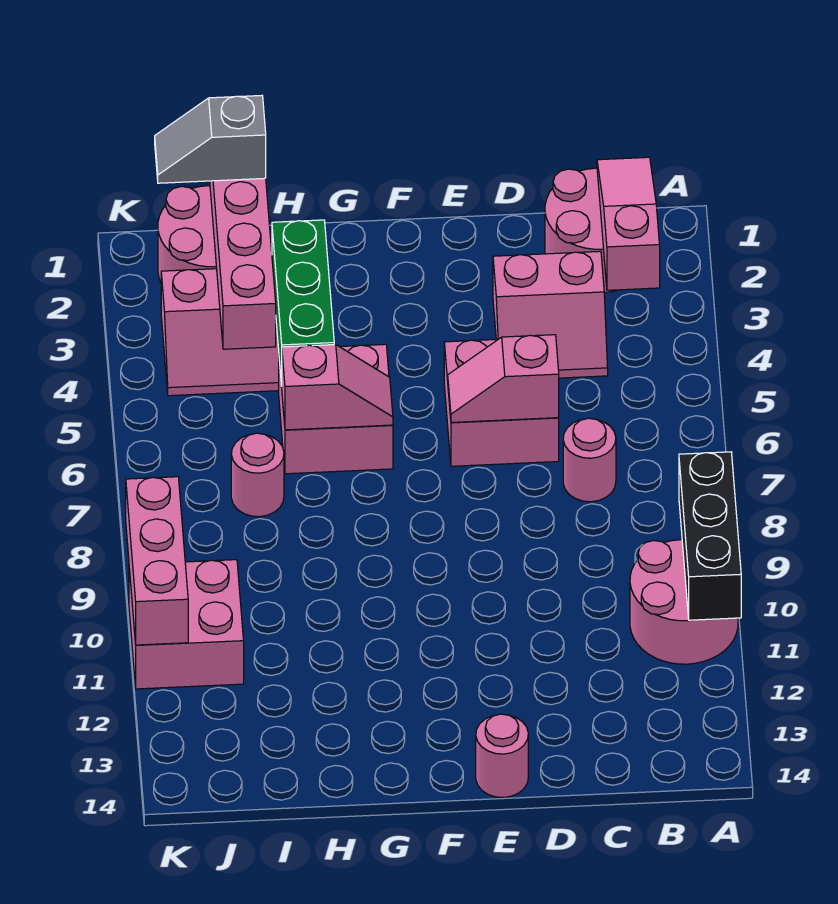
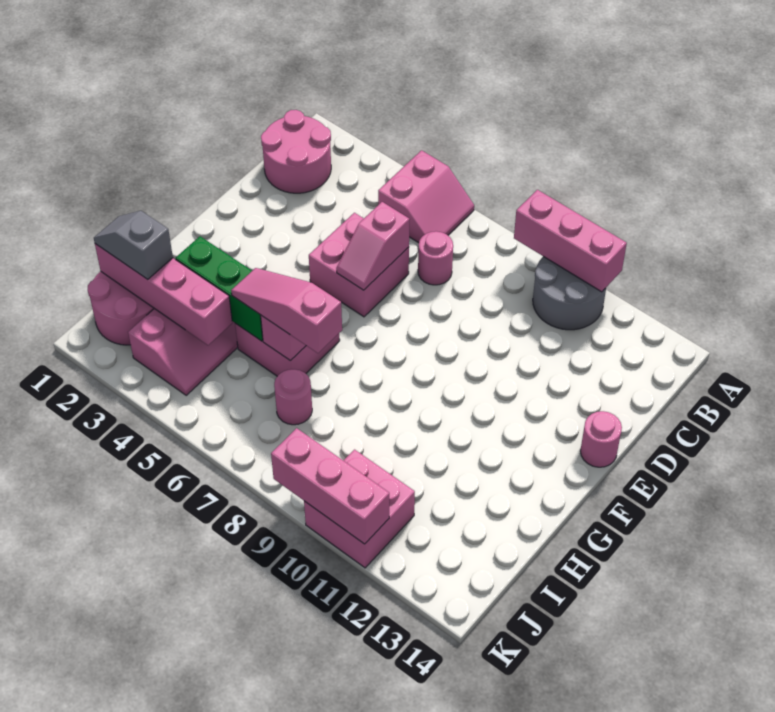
black 1x3 brick [679,452,741,620] -> pink 1x3 brick [514,190,627,292]
pink 2x2 round brick [630,540,738,664] -> grey 2x2 round brick [533,256,606,330]
pink 1x3 slope [597,157,660,290] -> pink 1x3 slope moved to [231,268,342,353]
pink 2x2 slope [493,251,608,378] -> pink 2x2 slope moved to [378,150,474,243]
grey 1x2 slope [155,95,266,183] -> grey 1x2 slope turned to [94,211,173,279]

